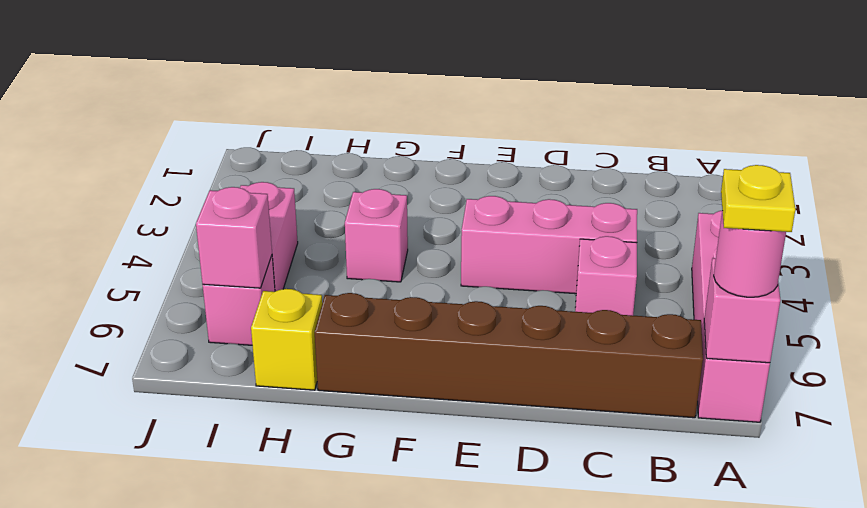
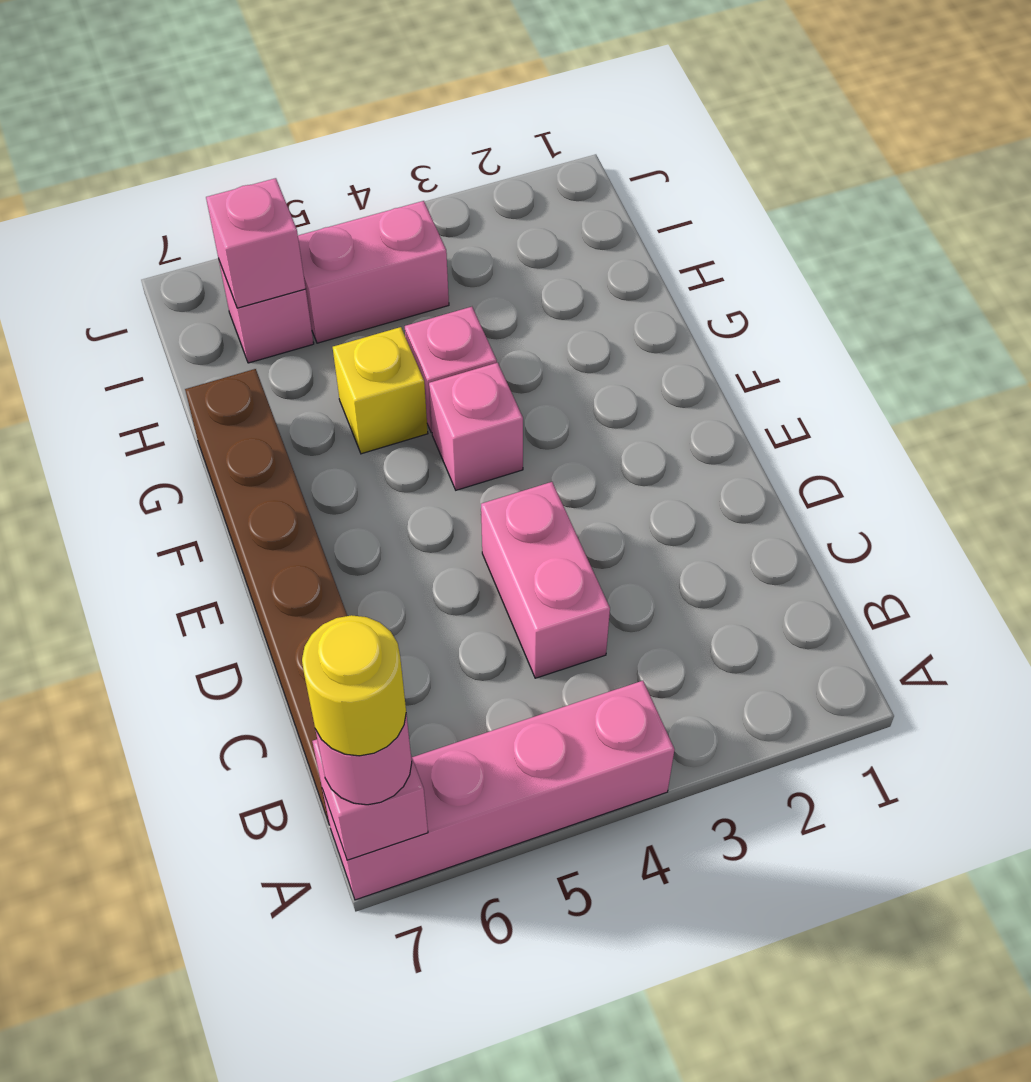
yellow 1x1 plate [721,165,795,232] -> yellow 1x1 round brick [302,615,406,756]
pink 1x3 brick [461,196,637,294] -> pink 1x2 brick [481,482,610,678]
pink 1x1 brick [575,236,637,316] -> pink 1x1 brick moved to [429,363,523,490]
yellow 1x1 brick [251,289,322,390] -> yellow 1x1 brick moved to [333,327,428,454]

